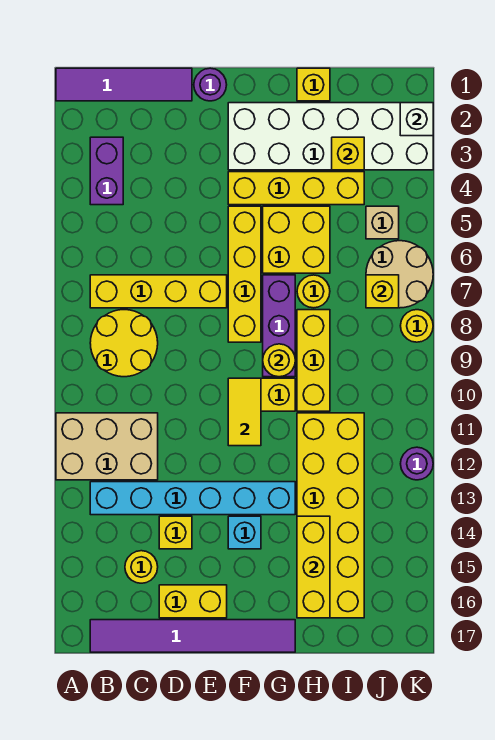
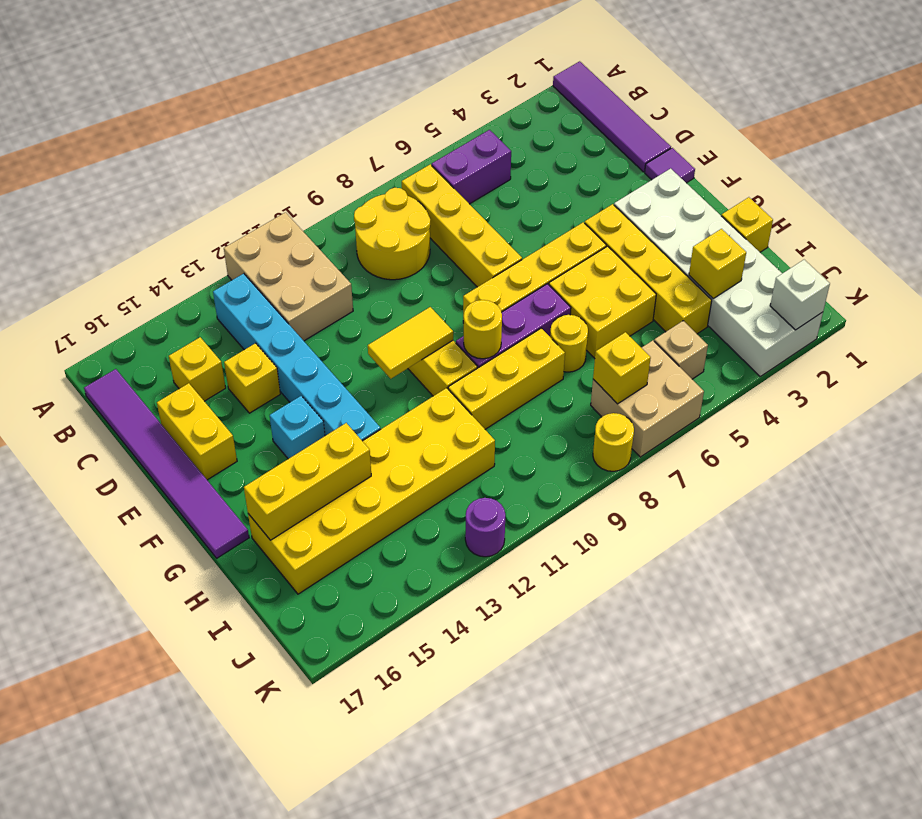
purple 1x2 brick [90,137,123,205] -> purple 1x2 brick moved to [432,130,511,204]
yellow 1x1 round brick [125,551,158,583] -> yellow 1x1 brick [169,337,226,401]
purple 1x1 round brick [194,68,227,101] -> purple 1x1 tile [645,148,695,183]
tan 2x2 round brick [366,241,433,308] -> tan 2x2 brick [591,341,704,457]

